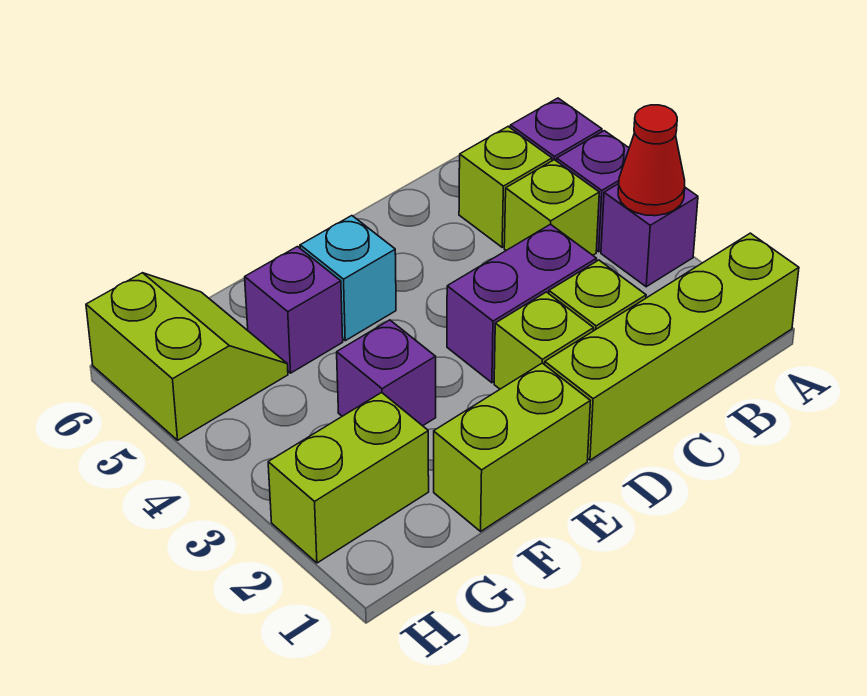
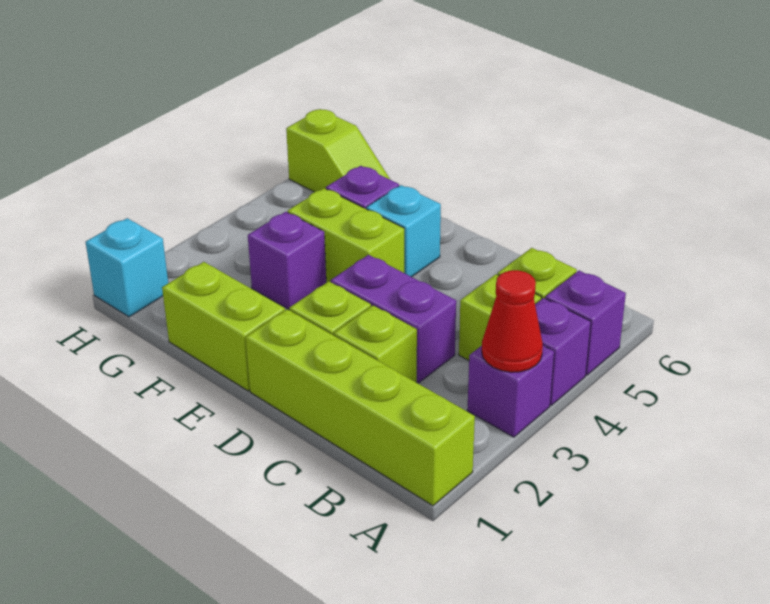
lime 1x2 brick [268,393,429,563] -> lime 1x2 brick moved to [288,188,404,283]
lime 2x2 slope [86,273,288,440] -> lime 1x2 slope [286,109,390,192]
none -> cyan 1x1 brick [86,218,168,317]

